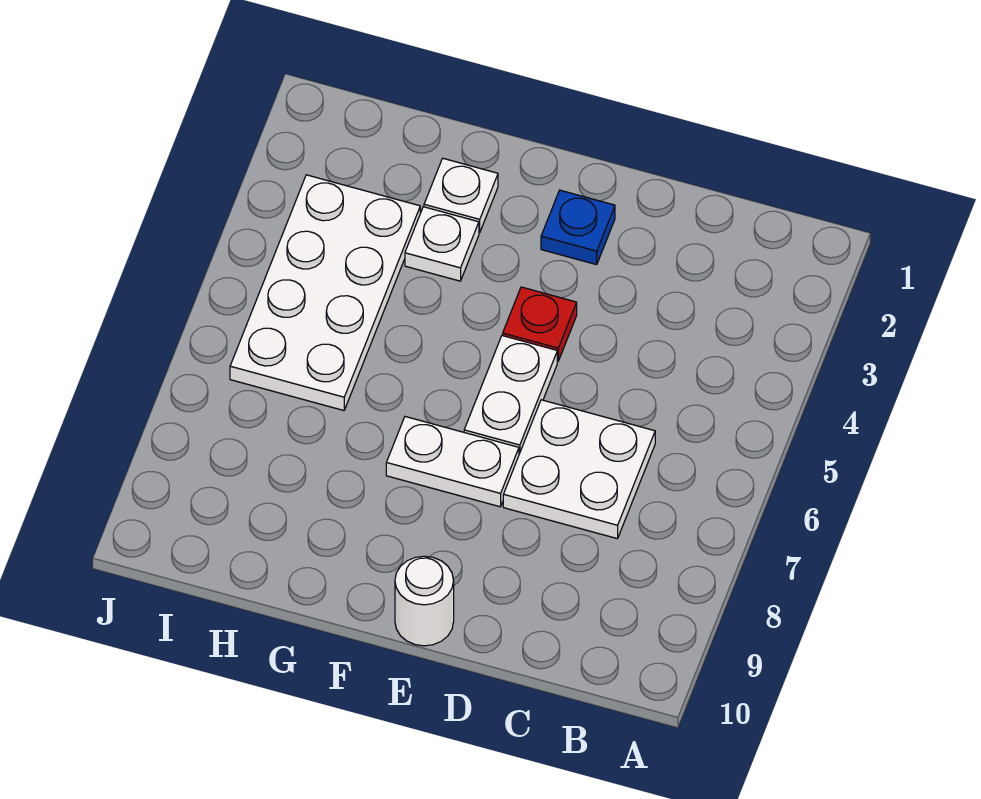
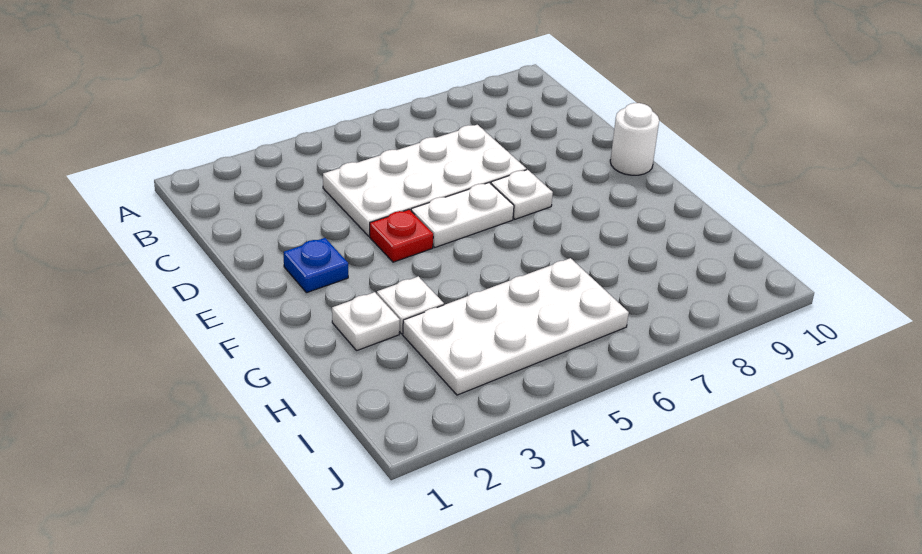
white 2x2 plate [503,400,655,539] -> white 2x4 plate [323,125,526,236]
white 1x2 plate [386,417,519,507] -> white 1x1 plate [491,170,553,219]

